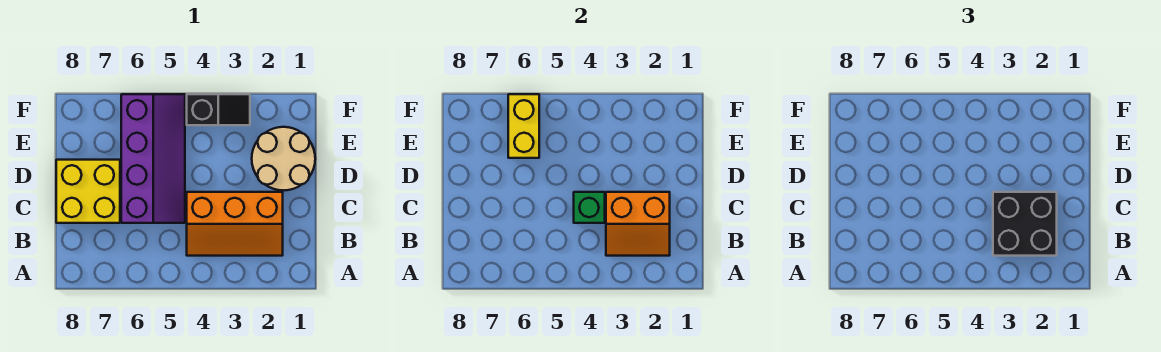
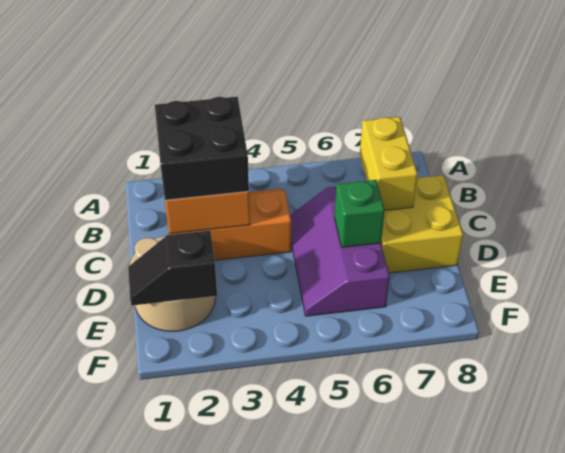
green 1x1 brick [574,192,605,223] -> green 1x1 brick moved to [335,180,385,247]
purple 2x4 slope [121,94,185,223] -> purple 2x3 slope [290,187,390,316]
yellow 1x2 brick [508,94,539,158] -> yellow 1x2 brick moved to [360,117,418,210]
black 1x2 slope [187,94,250,125] -> black 1x2 slope moved to [128,231,217,305]

